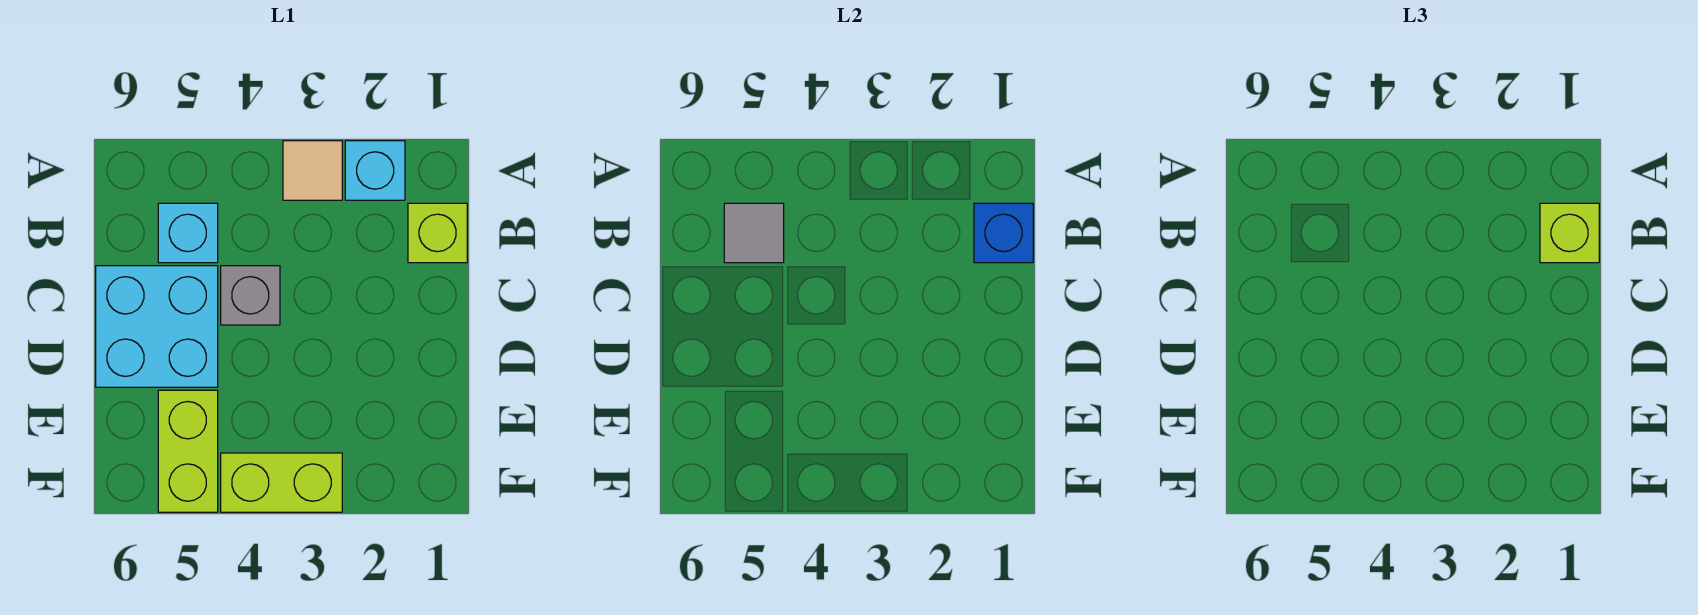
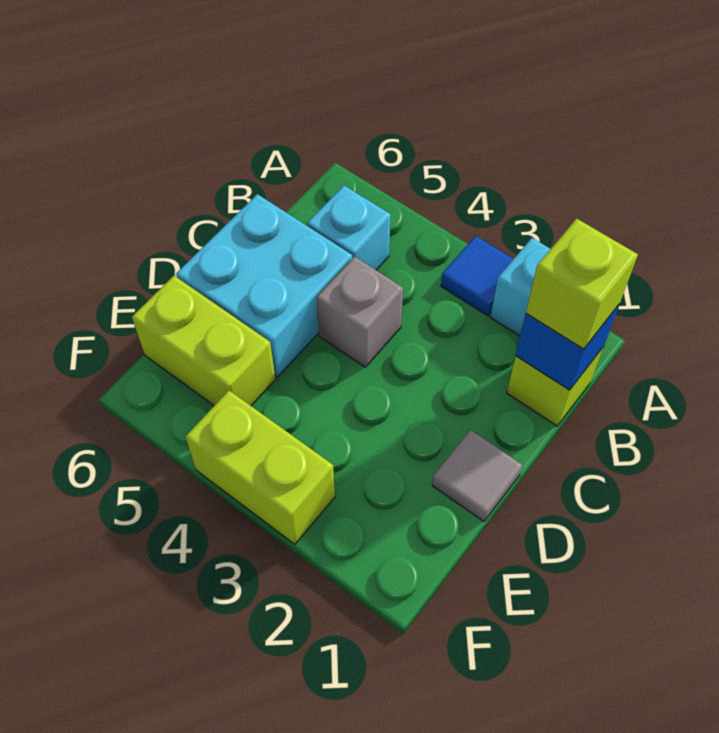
tan 1x1 tile [283,141,342,200] -> blue 1x1 tile [441,236,513,316]
grey 1x1 tile [724,203,784,263] -> grey 1x1 tile moved to [432,430,522,522]
lime 1x2 brick [158,390,218,512] -> lime 1x2 brick turned to [132,276,276,406]

